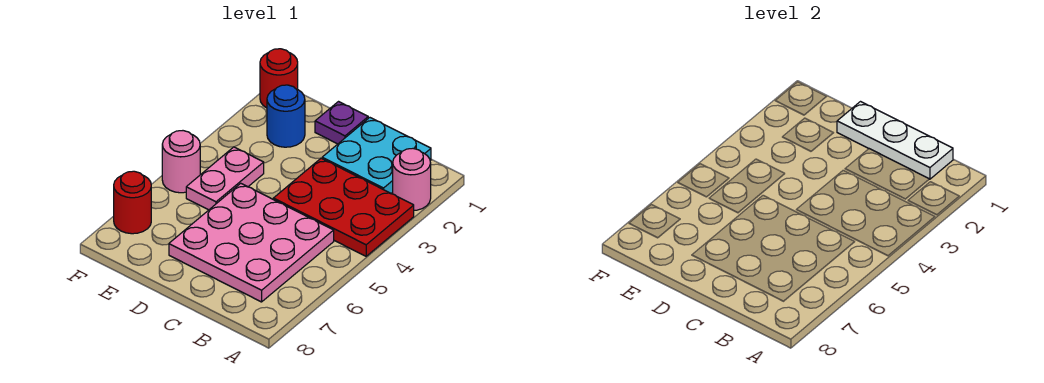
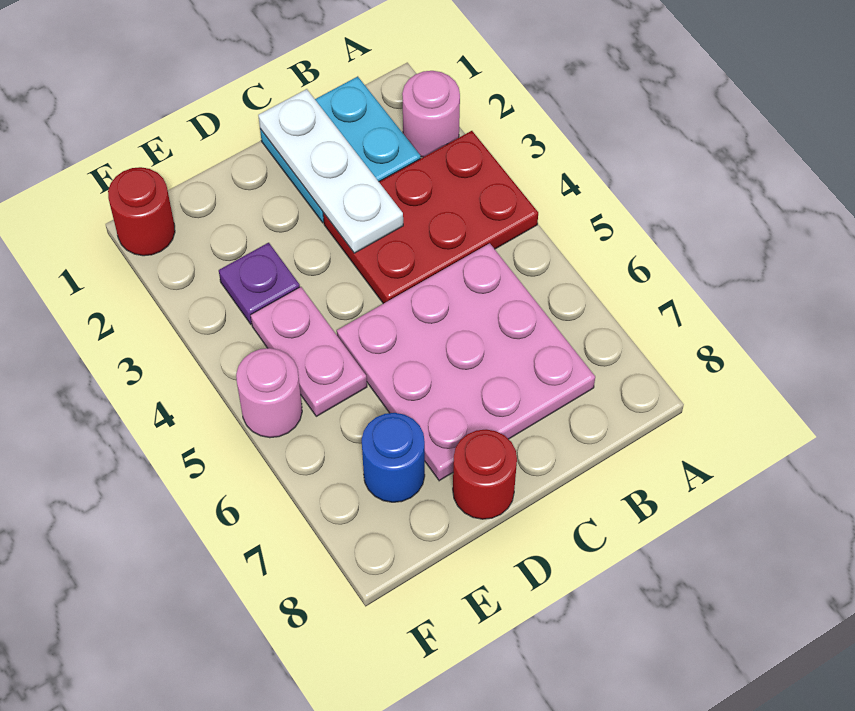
white 1x3 plate [837,102,953,179] -> white 1x3 plate turned to [258,89,403,253]
purple 1x1 plate [315,102,368,144] -> purple 1x1 plate moved to [219,243,300,324]
blue 1x1 round brick [267,85,305,147] -> blue 1x1 round brick moved to [362,413,425,502]
red 1x1 round brick [114,171,151,234] -> red 1x1 round brick moved to [453,429,517,519]

